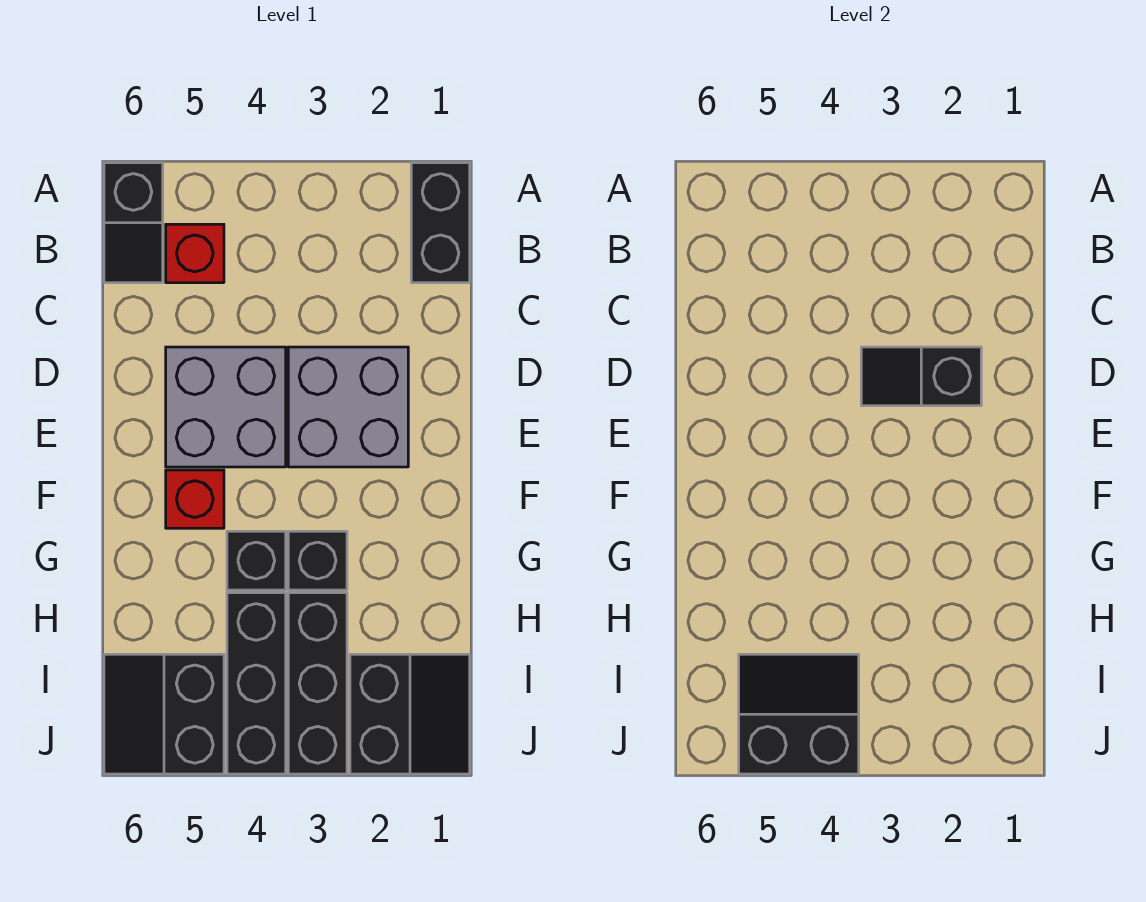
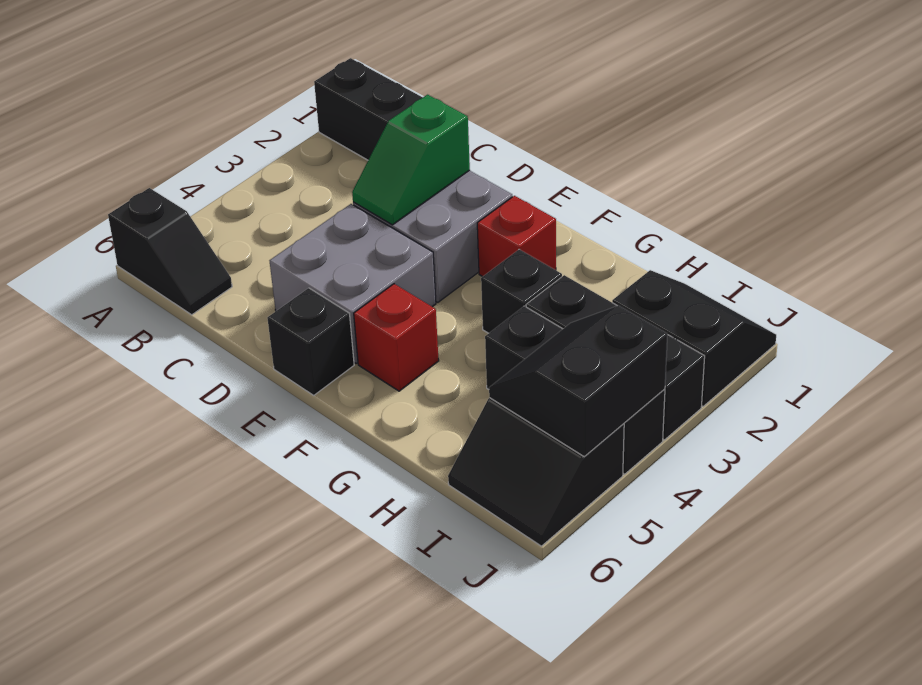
red 1x1 brick [166,224,224,283] -> red 1x1 brick moved to [477,196,556,277]
black 1x2 slope [861,347,981,406] -> green 1x2 slope [352,95,470,225]
black 1x1 brick [227,531,286,590] -> black 1x1 brick moved to [267,288,354,395]

